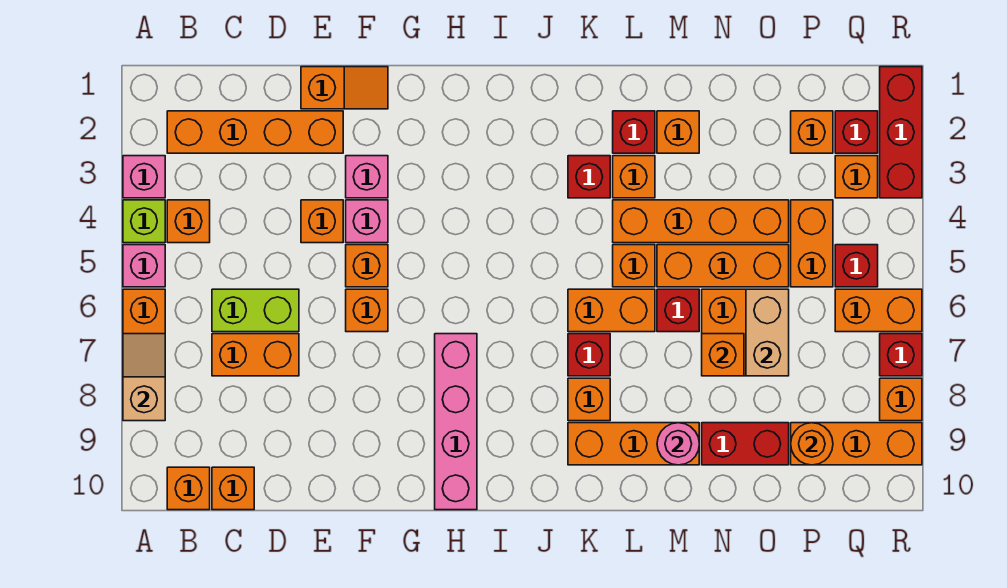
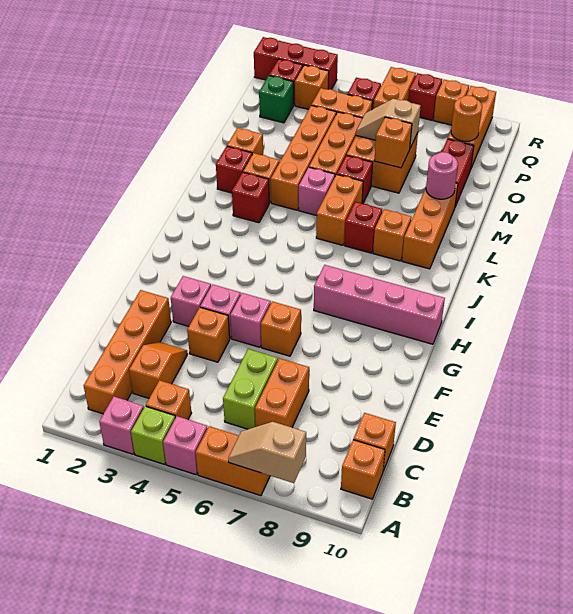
orange 1x2 slope [301,67,388,109] -> orange 1x2 slope moved to [129,342,188,398]
orange 1x1 brick [346,245,388,287] -> pink 1x1 brick [230,293,271,347]
orange 1x1 brick [613,245,655,287] -> pink 1x1 brick [299,167,335,216]
tan 1x2 brick [746,289,789,376] -> tan 1x2 slope [356,99,421,148]
orange 1x1 brick [791,111,833,153] -> green 1x1 brick [259,76,294,123]

